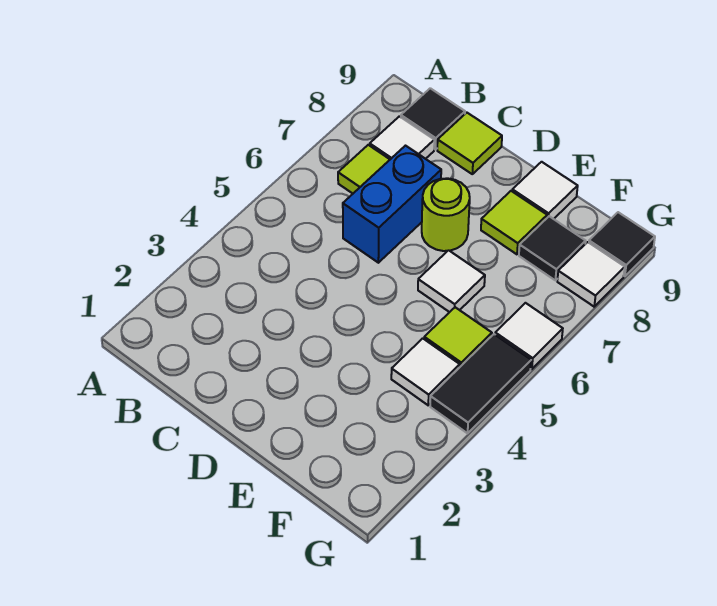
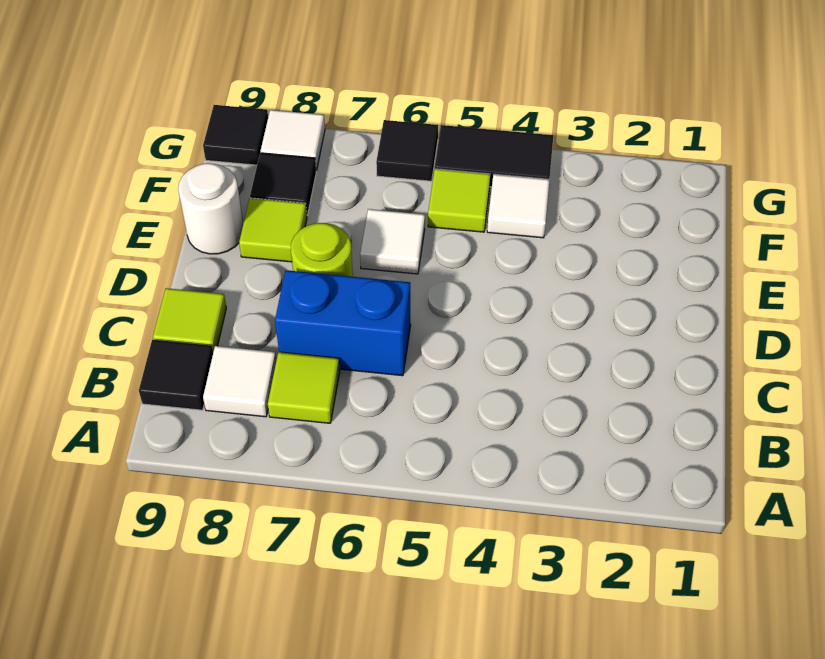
white 1x1 tile [512,162,578,219] -> white 1x1 round brick [178,163,243,254]
white 1x1 tile [495,303,563,369] -> black 1x1 tile [376,120,438,181]

